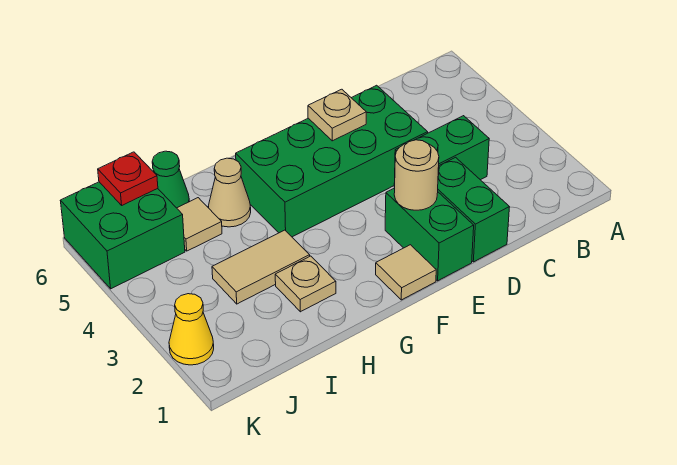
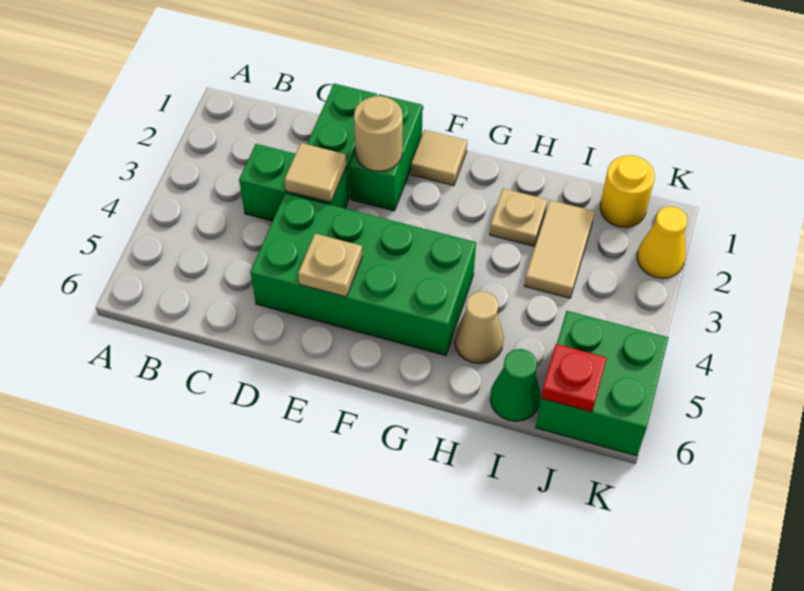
tan 1x2 tile [212,230,310,304] -> tan 1x2 tile turned to [524,200,595,298]
tan 1x1 tile [177,198,222,251] -> tan 1x1 tile moved to [284,143,346,202]
none -> yellow 1x1 round brick [600,155,655,227]

